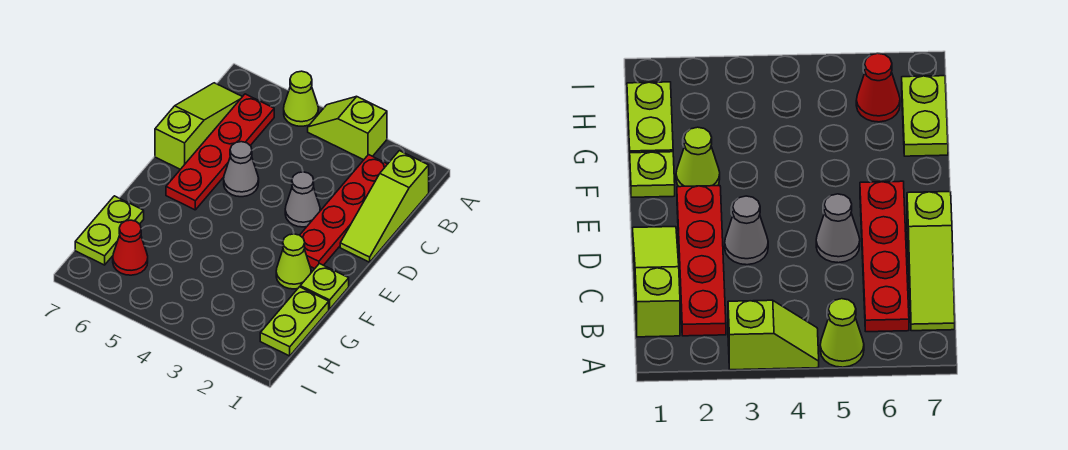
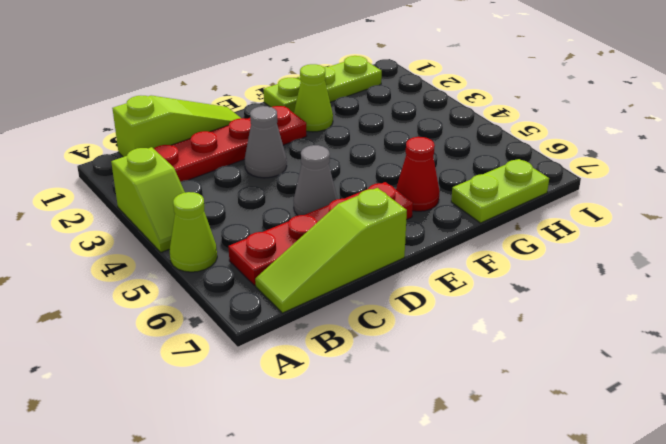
red 1x1 cone [113,220,148,275] -> red 1x1 cone moved to [396,137,440,211]

